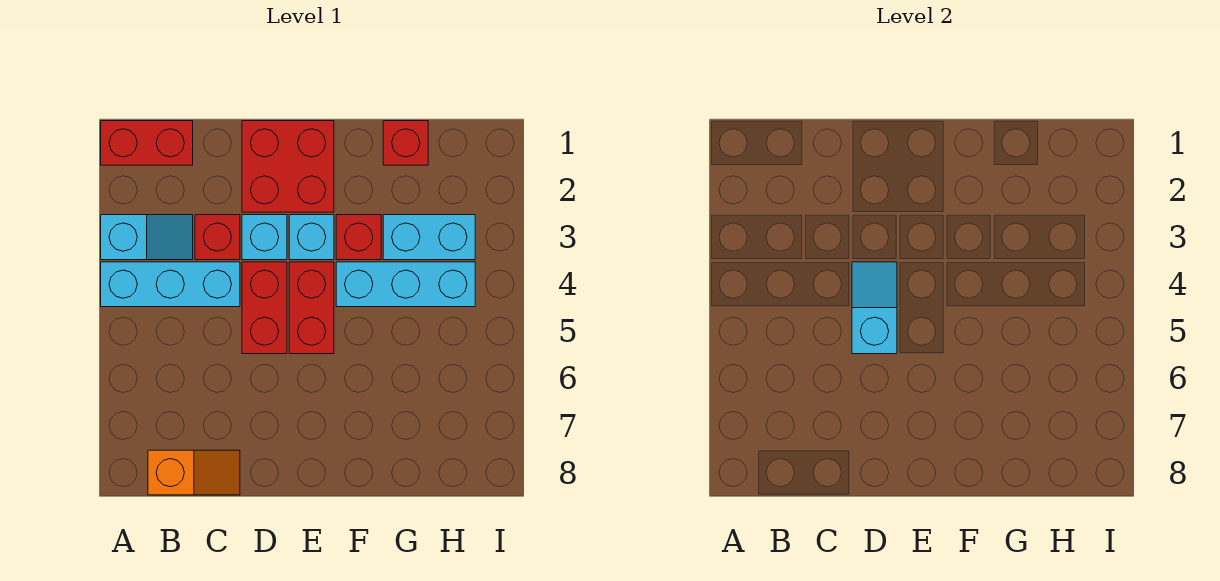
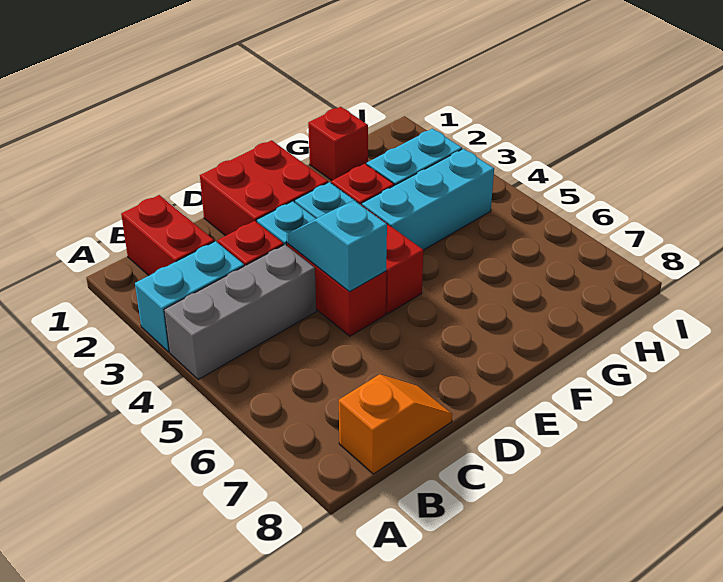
red 1x2 brick [101,121,193,165] -> red 1x2 brick turned to [121,195,214,275]
cyan 1x2 slope [101,215,193,260] -> cyan 1x2 brick [135,241,244,352]
cyan 1x3 brick [101,262,240,307] -> grey 1x3 brick [164,245,316,380]

